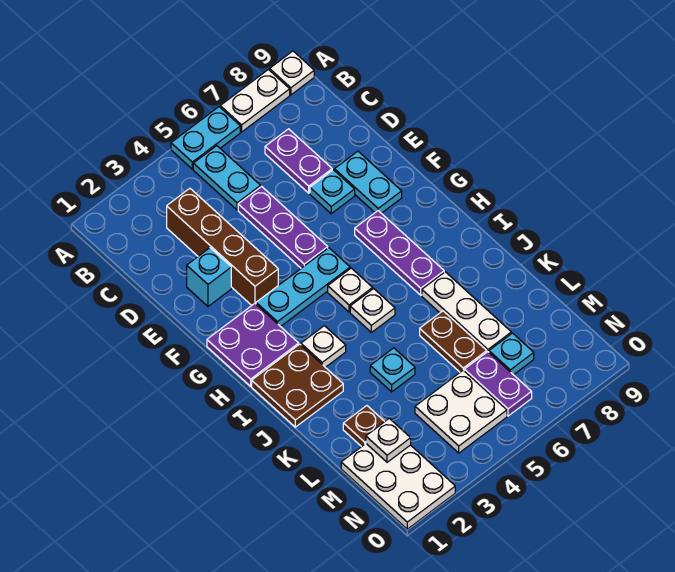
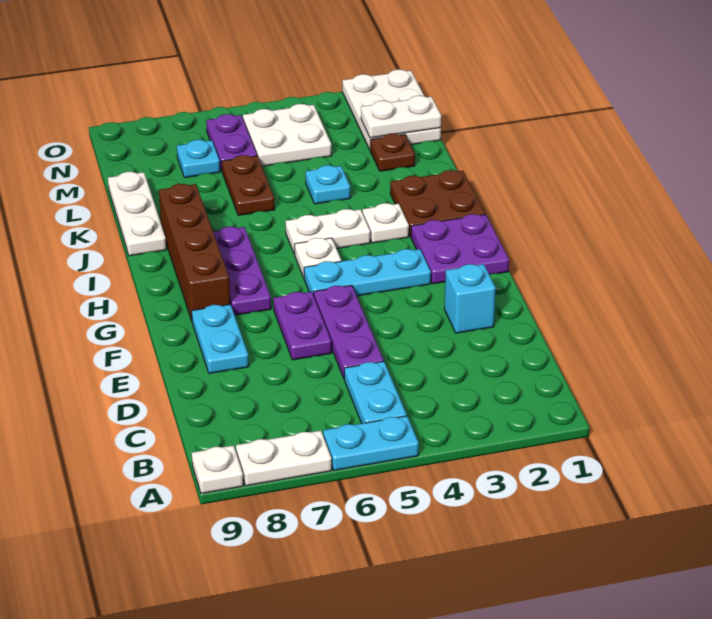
brown 1x4 brick [167,188,278,305] -> brown 1x4 brick moved to [159,184,230,321]
purple 1x2 plate [265,129,332,193] -> purple 1x2 plate moved to [273,292,332,360]
cyan 1x1 plate [310,170,355,214] -> none
white 1x1 plate [350,289,395,332] -> white 1x2 plate [285,209,370,255]
white 1x3 plate [422,272,511,352] -> white 1x3 plate moved to [108,172,166,256]
white 1x1 plate [366,418,411,462] -> white 1x2 plate [361,96,441,138]

